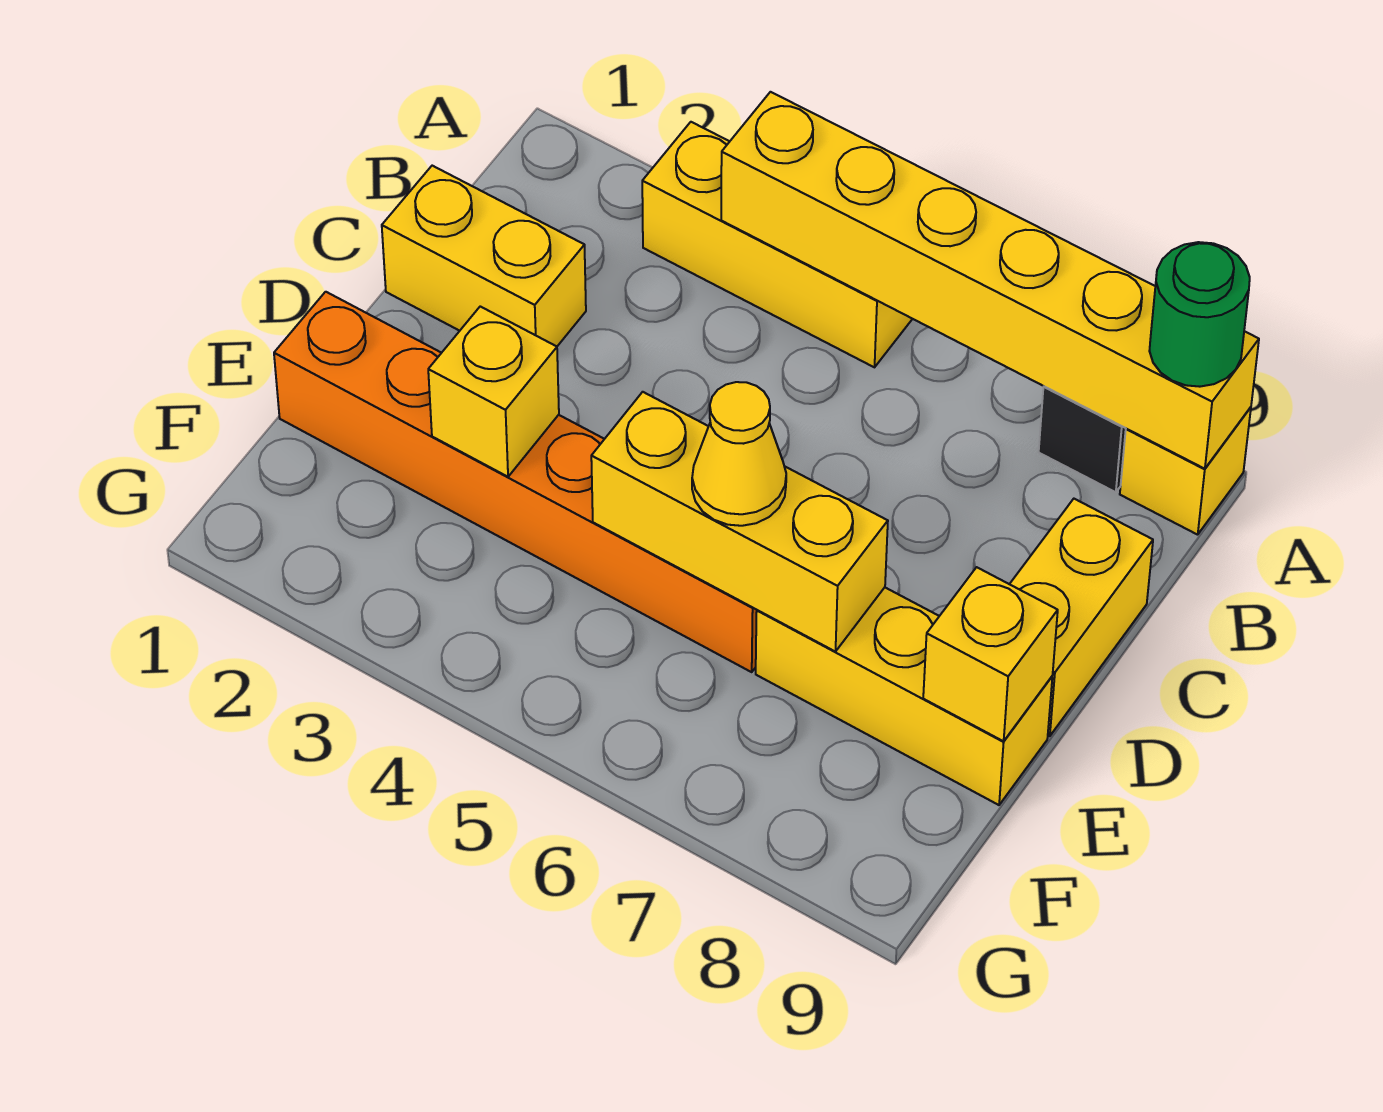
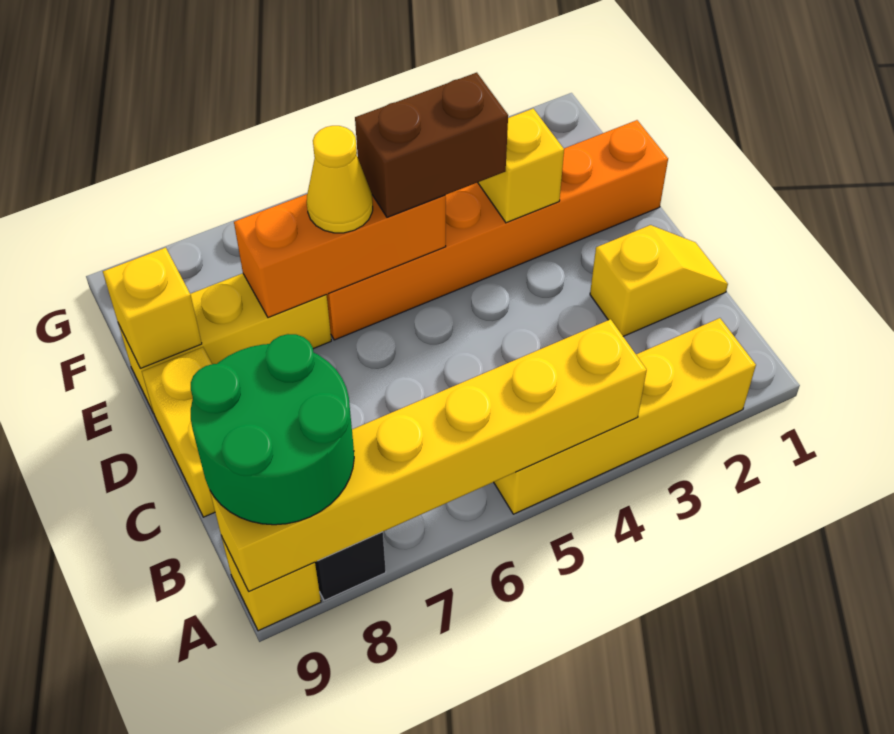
yellow 1x3 brick [642,122,912,367] -> yellow 1x4 brick [494,318,756,514]
green 1x1 round brick [1149,242,1250,387] -> green 2x2 round brick [191,334,354,525]
yellow 1x2 brick [382,166,586,346] -> yellow 1x2 slope [590,225,728,336]
none -> brown 1x2 brick [355,73,508,217]
yellow 1x3 brick [591,392,888,652] -> orange 1x3 brick [234,194,446,318]

